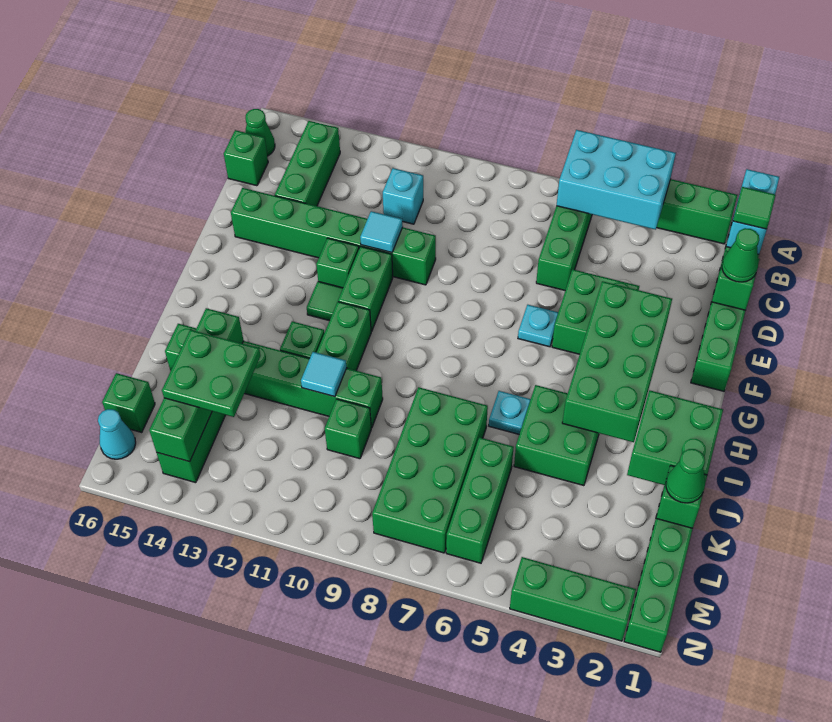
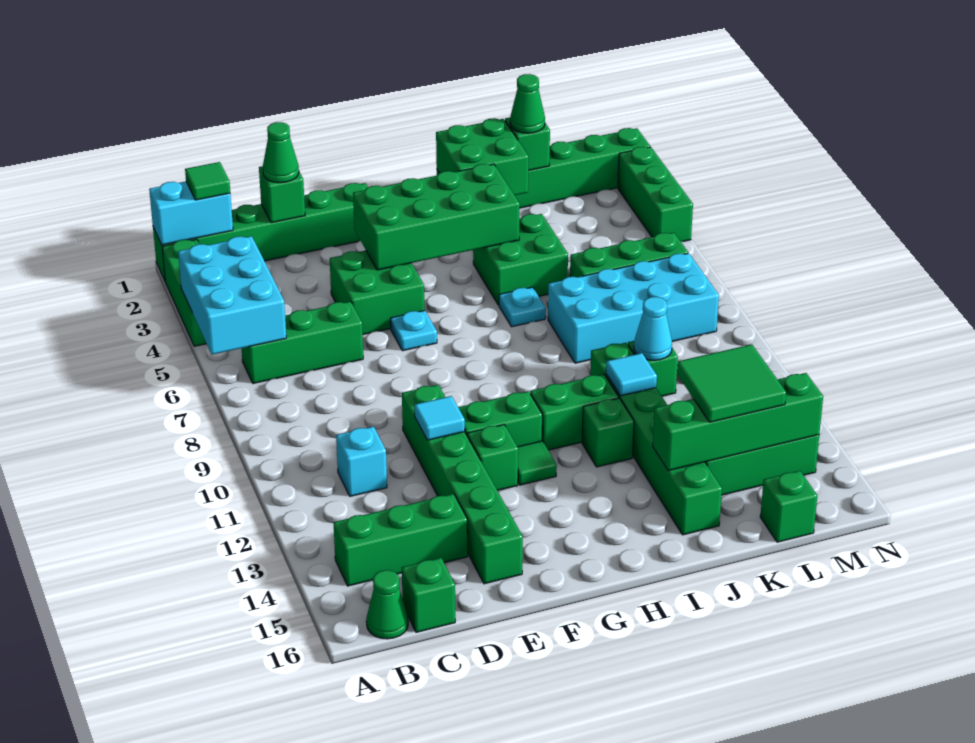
green 2x4 brick [372,387,488,553] -> cyan 2x4 brick [548,253,719,363]
green 2x2 plate [162,330,261,417] -> green 2x2 tile [677,345,786,422]
cyan 1x1 cone [98,409,136,459] -> cyan 1x1 cone moved to [634,297,672,360]

